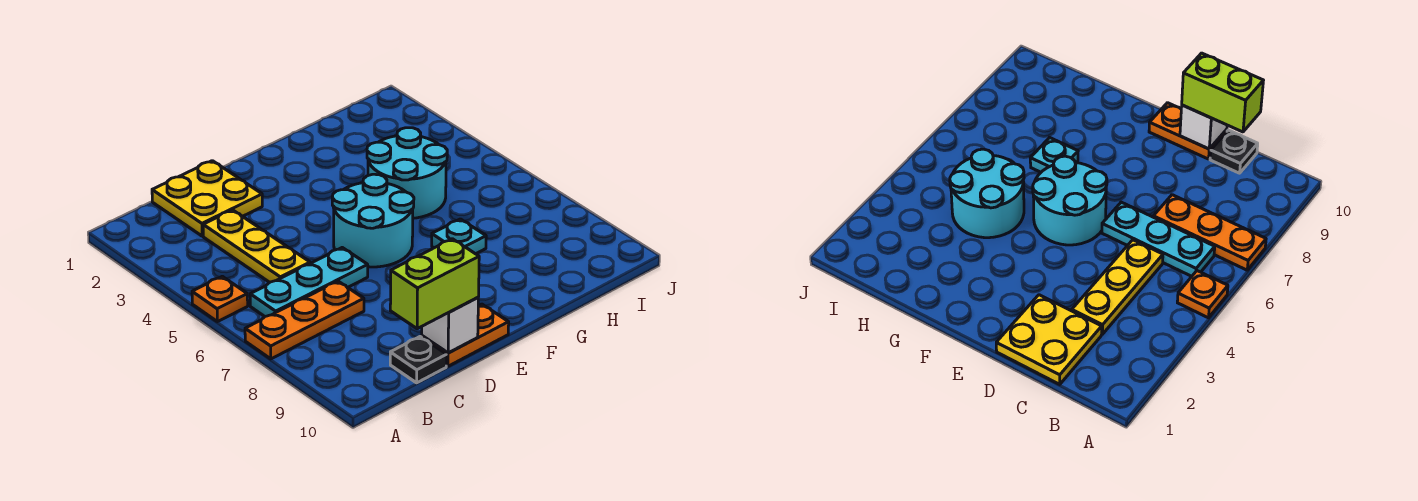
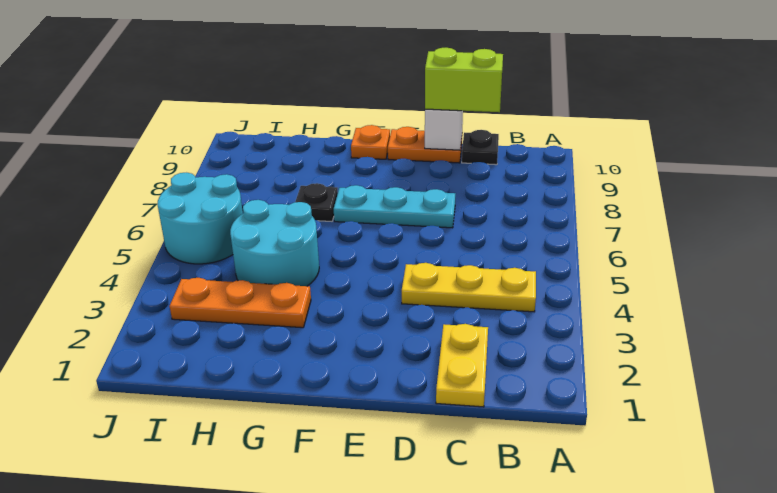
orange 1x1 plate [192,276,248,322] -> orange 1x1 plate moved to [351,125,390,159]
orange 1x3 plate [245,281,364,359] -> orange 1x3 plate moved to [170,278,311,328]
cyan 1x3 plate [250,248,368,317] -> cyan 1x3 plate moved to [334,185,455,228]
yellow 2x2 plate [152,161,262,236] -> yellow 1x2 plate [436,324,488,407]
yellow 1x3 plate [203,210,310,282] -> yellow 1x3 plate turned to [402,263,536,312]
cyan 2x2 round brick [332,174,414,267] -> cyan 2x2 round brick moved to [157,173,243,264]
cyan 1x1 plate [432,219,486,254] -> black 1x1 plate [295,183,338,221]

